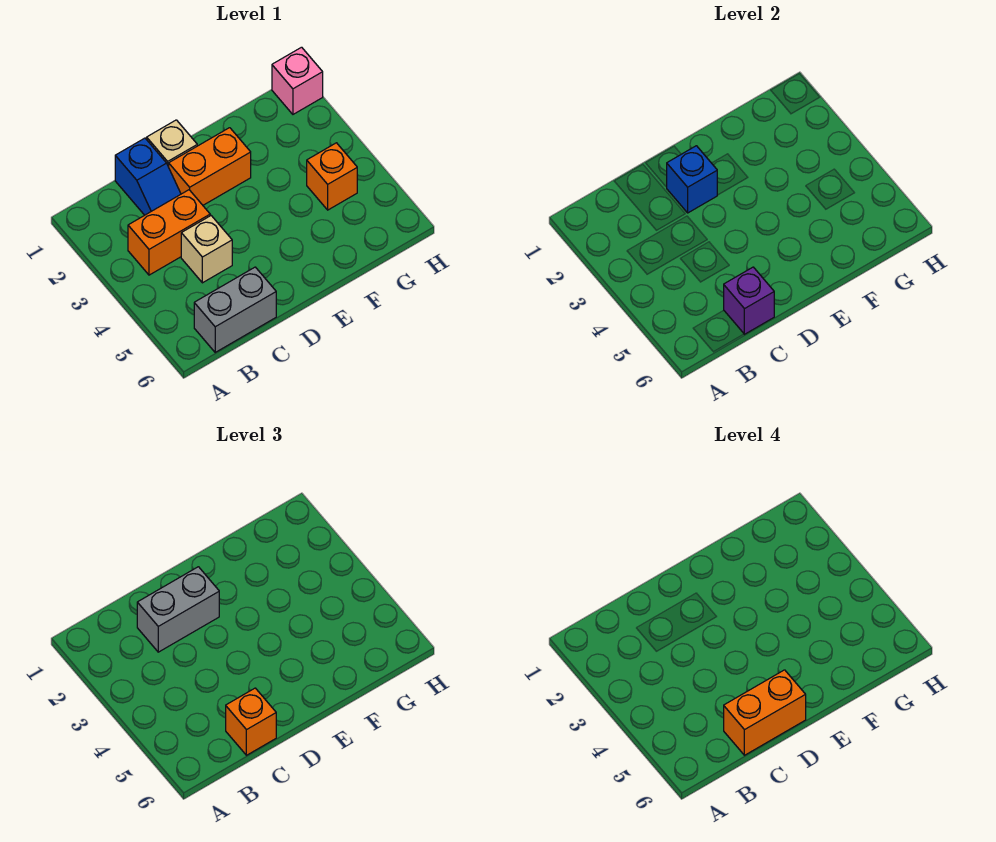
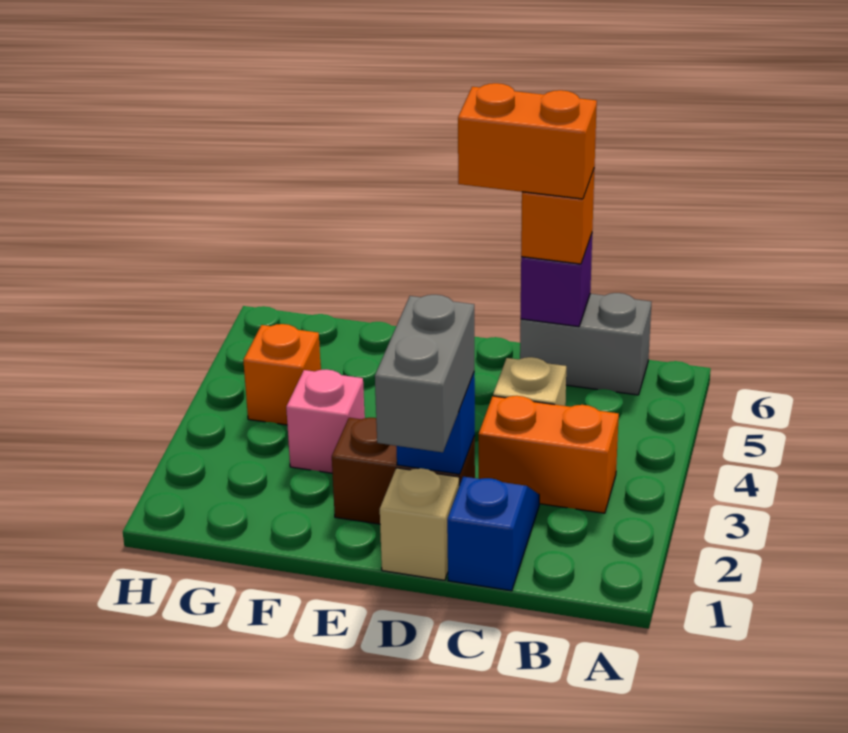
grey 1x2 brick [137,567,219,652] -> grey 1x2 brick turned to [375,295,474,452]
orange 1x2 brick [169,128,251,205] -> brown 1x2 brick [332,418,475,524]
pink 1x1 brick [272,47,323,114] -> pink 1x1 brick moved to [286,369,365,473]

